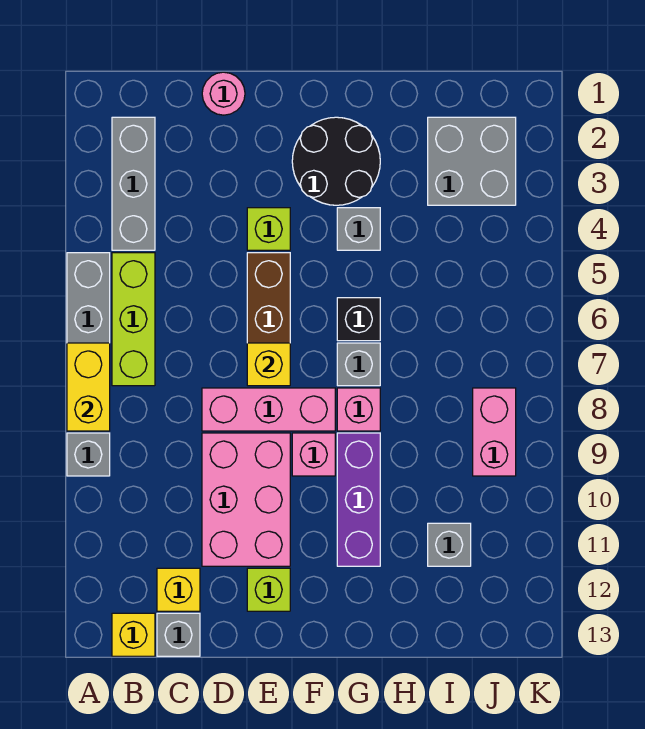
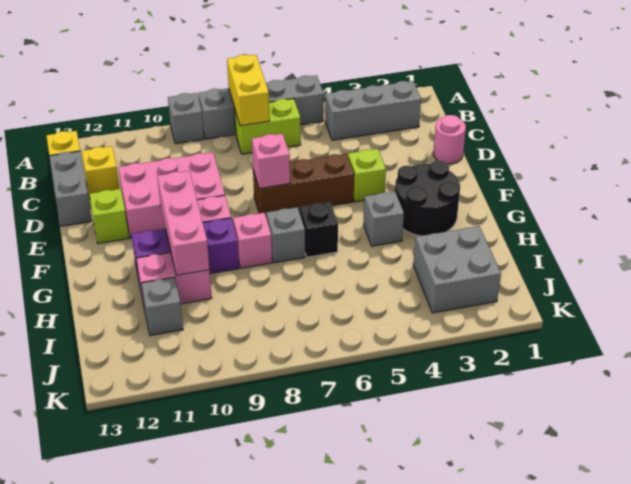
yellow 1x2 brick [67,343,110,431] -> yellow 1x2 brick turned to [227,55,270,126]
lime 1x3 brick [112,253,155,386] -> lime 1x2 brick [235,99,301,154]
grey 1x1 brick [157,613,200,656] -> grey 1x2 brick [49,151,92,226]
pink 1x3 brick [202,388,335,431] -> pink 1x3 brick moved to [157,171,209,275]
yellow 1x1 brick [247,343,290,386] -> pink 1x1 brick [252,134,290,189]
pink 1x2 brick [473,388,516,476] -> pink 1x2 brick moved to [136,252,212,304]

